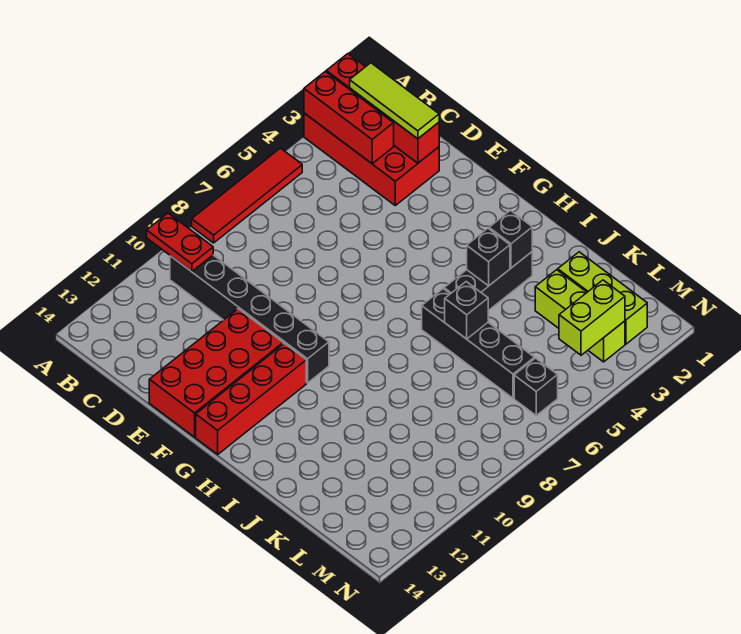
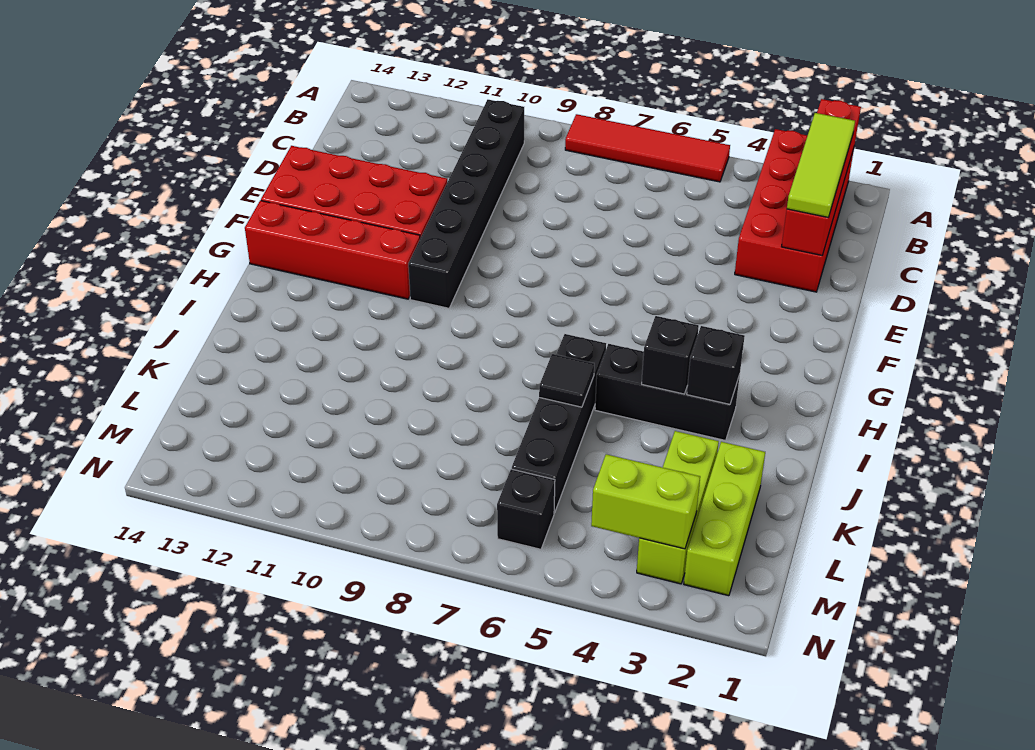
red 1x3 brick [304,71,394,164] -> none
red 1x2 plate [147,213,213,272] -> none
black 1x1 brick [445,282,488,339] -> black 1x1 tile [539,354,594,407]

